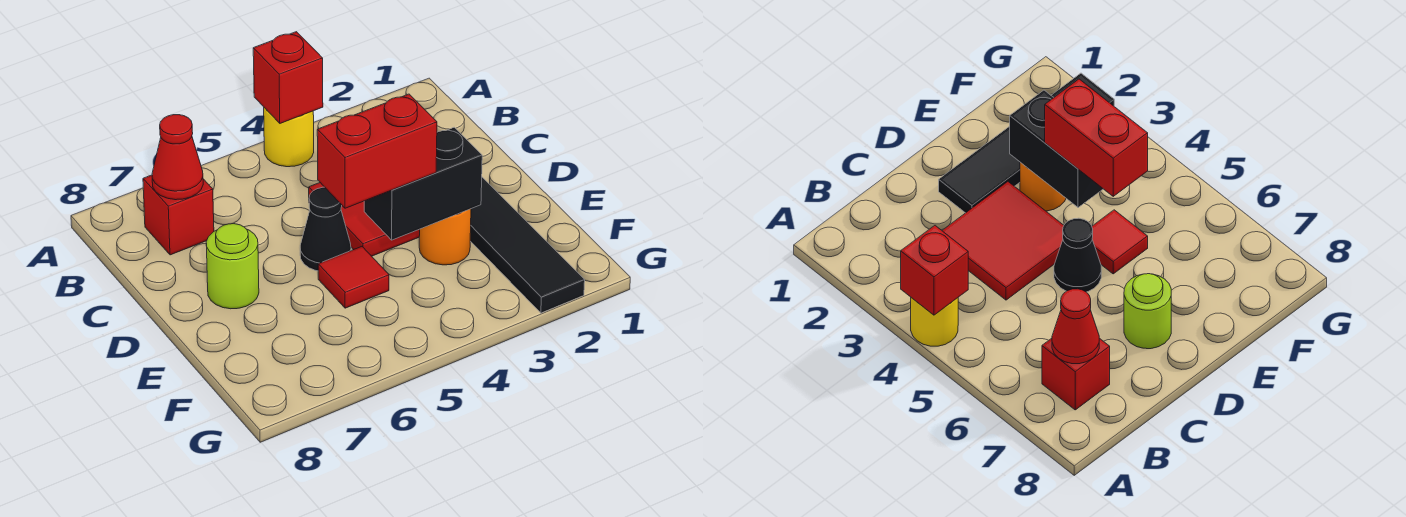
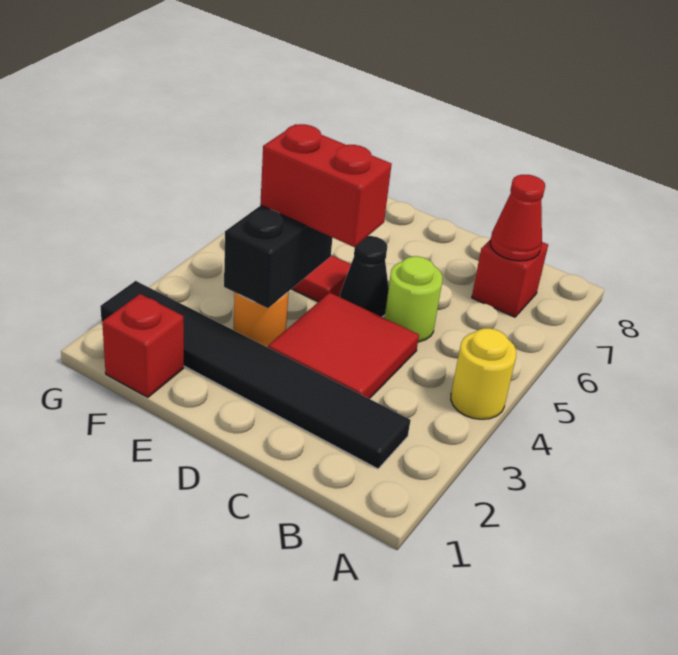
red 1x1 brick [253,32,323,123] -> red 1x1 brick moved to [102,294,184,397]
black 1x4 tile [470,177,585,313] -> black 1x6 tile [100,281,411,469]
lime 1x1 round brick [206,224,259,309] -> lime 1x1 round brick moved to [385,256,443,342]
red 1x2 brick [317,94,437,208] -> red 1x2 brick turned to [260,124,392,247]

